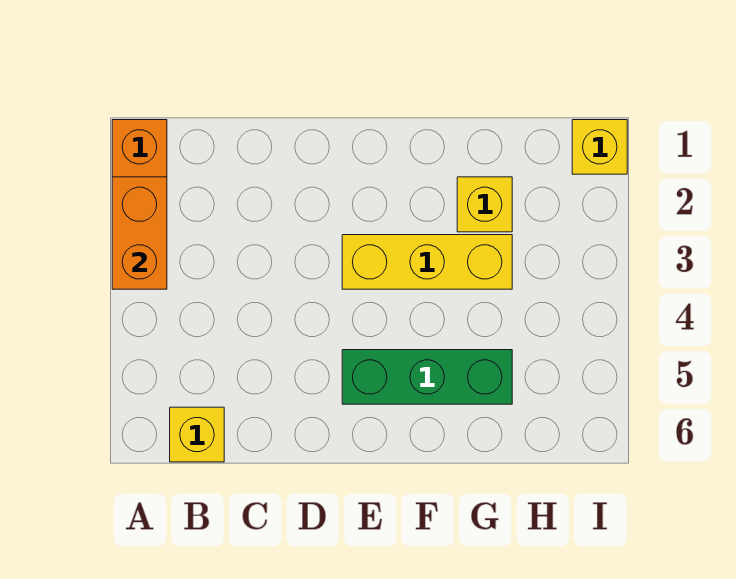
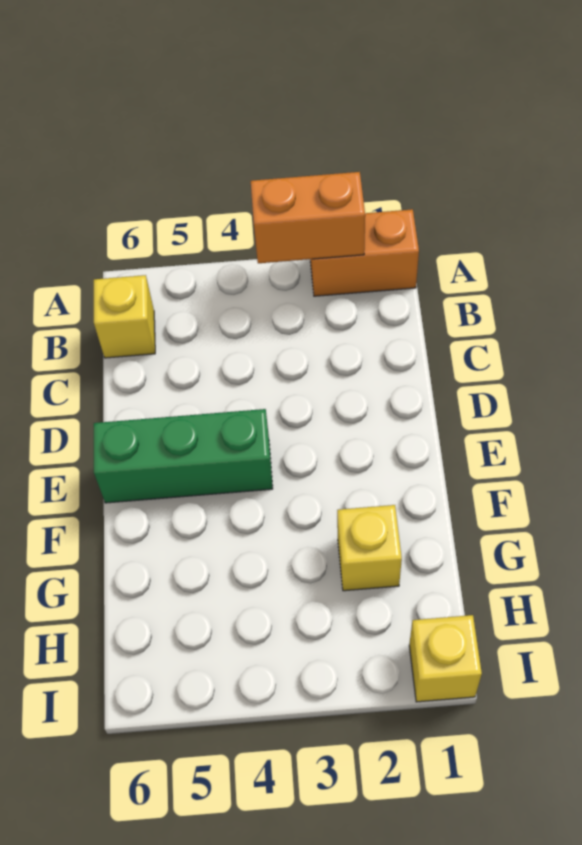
yellow 1x3 brick [342,235,512,289] -> none
green 1x3 brick [342,350,512,404] -> green 1x3 brick turned to [94,409,273,503]

